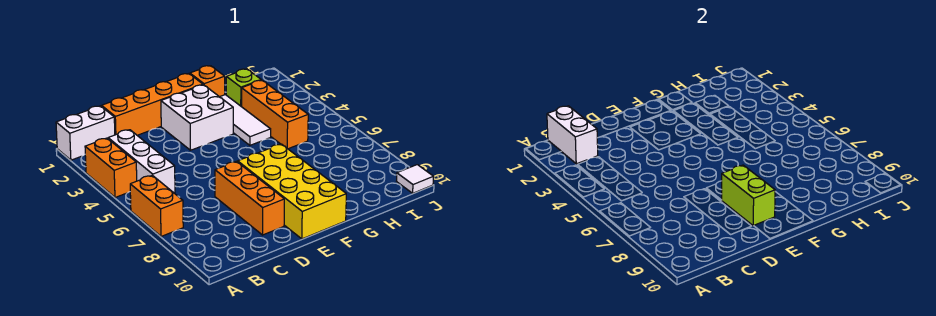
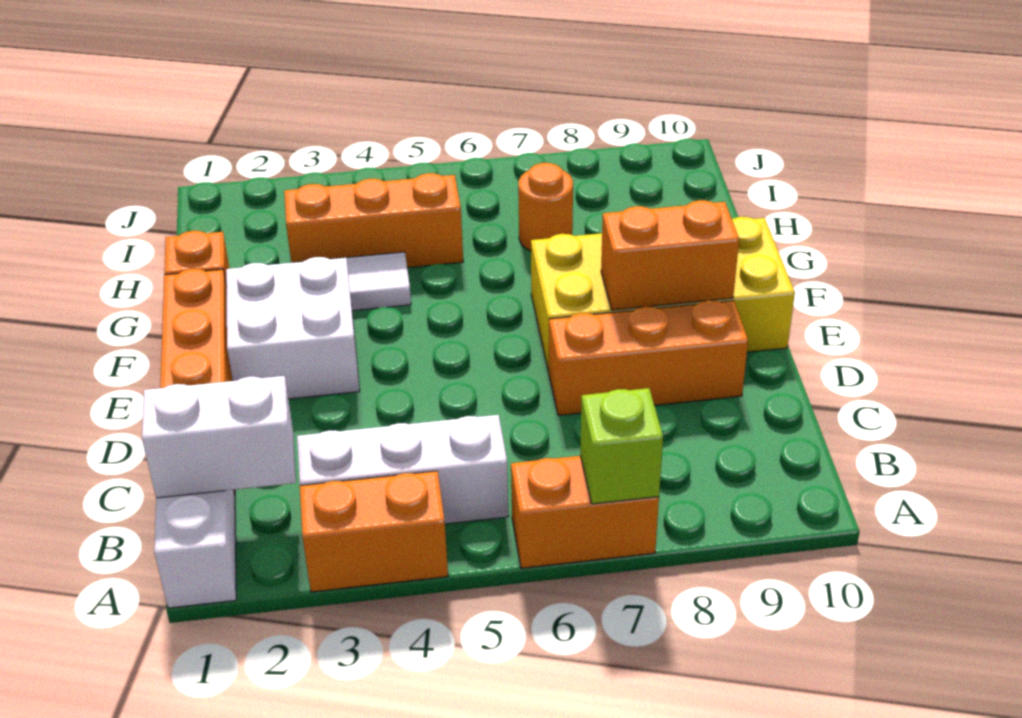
lime 1x2 brick [722,165,775,226] -> orange 1x2 brick [601,200,739,310]
lime 1x1 brick [226,69,261,107] -> lime 1x1 brick moved to [580,388,663,504]
none -> orange 1x1 round brick [518,163,573,251]
white 1x1 tile [397,165,434,193] -> none

